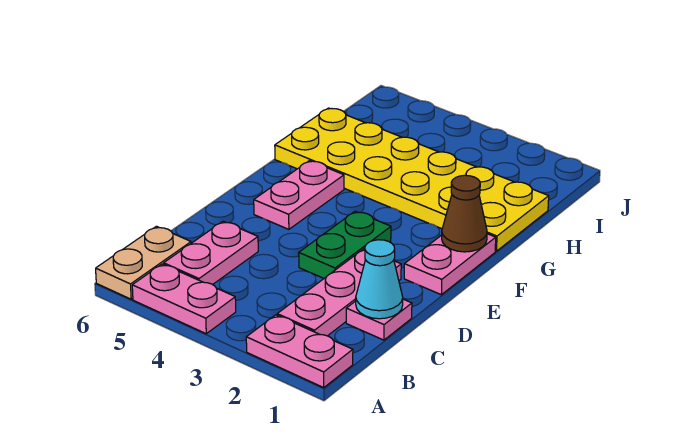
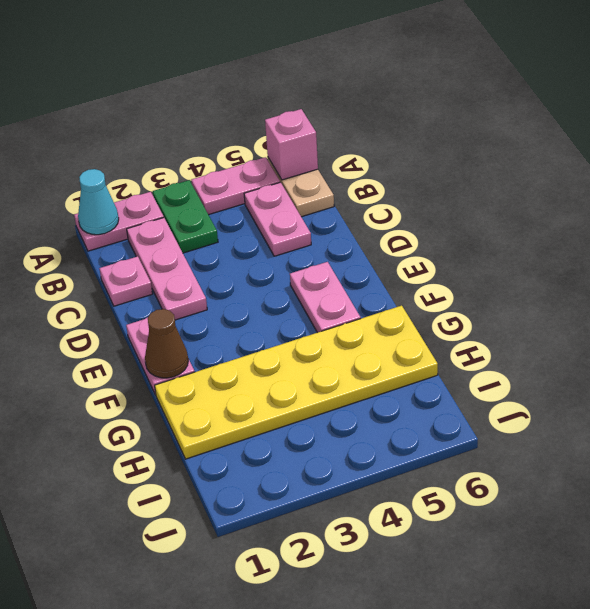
none -> pink 1x1 brick [265,109,318,180]
cyan 1x1 cone [356,240,403,319] -> cyan 1x1 cone moved to [78,169,119,235]
green 1x2 plate [299,211,391,278] -> green 1x2 plate moved to [153,180,218,253]

